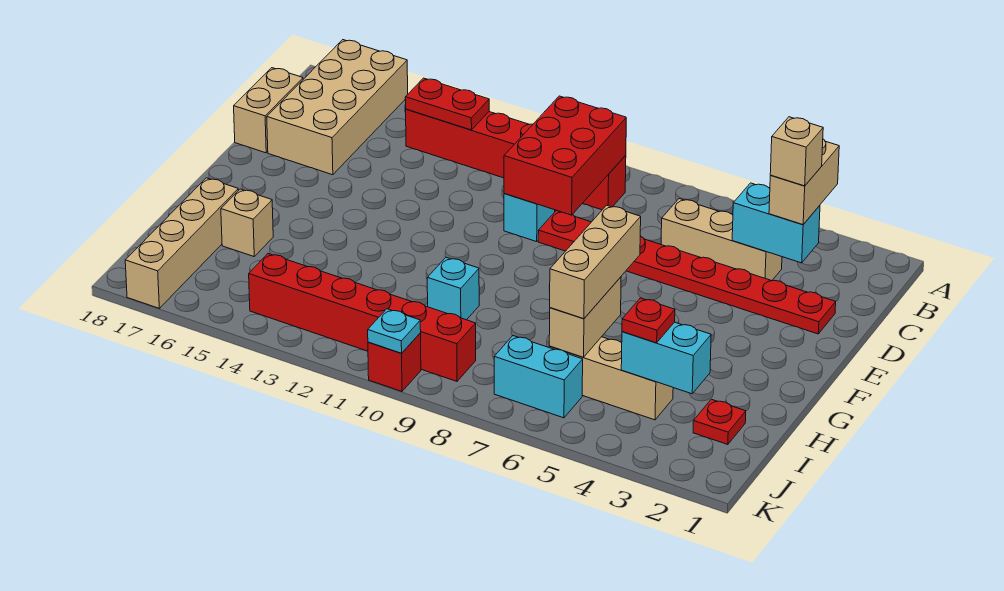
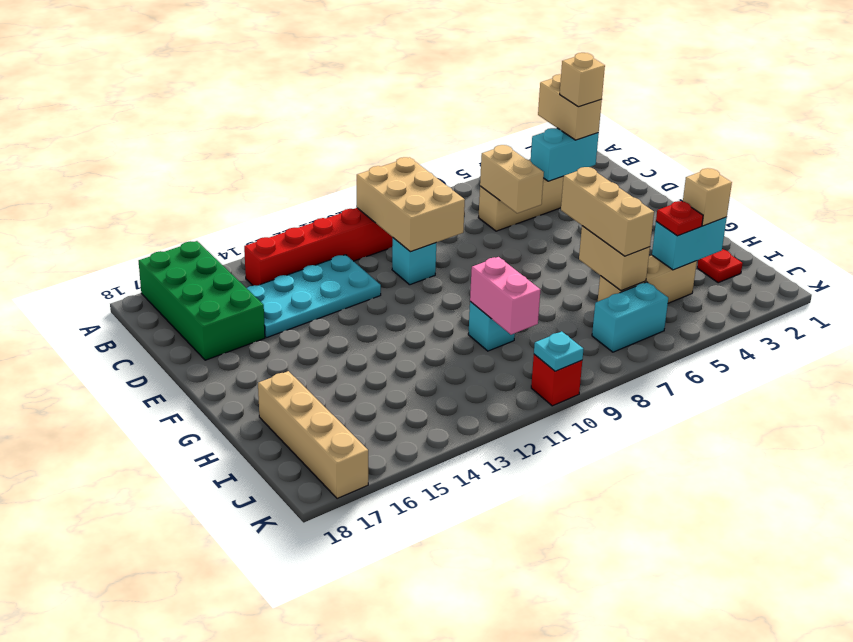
tan 2x4 brick [267,40,408,175] -> green 2x4 brick [139,241,265,360]
red 2x3 brick [504,96,626,215] -> tan 2x3 brick [357,157,465,252]
red 1x2 plate [405,78,489,130] -> none
none -> cyan 2x4 plate [247,255,381,338]
tan 1x2 brick [234,68,303,153] -> tan 1x2 brick moved to [480,145,544,213]
red 1x8 plate [538,210,836,334] -> none
none -> pink 1x2 brick [470,257,540,335]
tan 1x1 brick [221,189,273,256] -> tan 1x1 brick moved to [683,168,732,226]
red 1x6 brick [249,254,476,381] -> none

